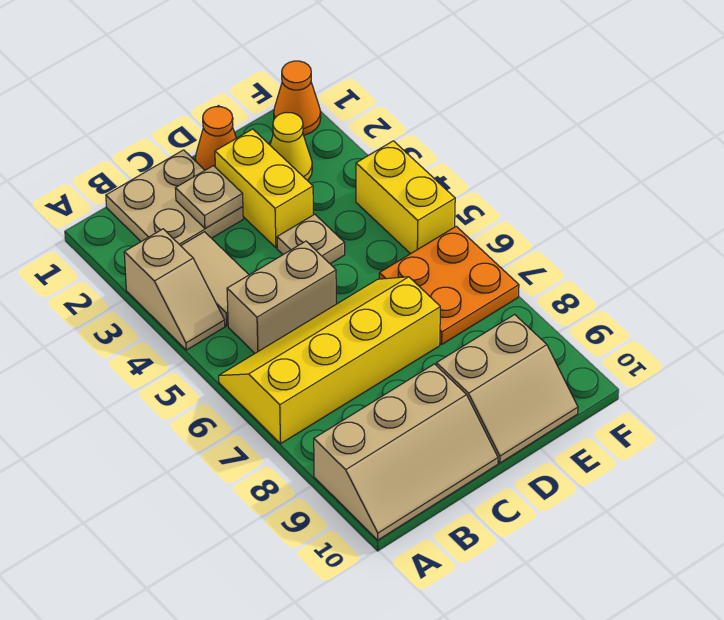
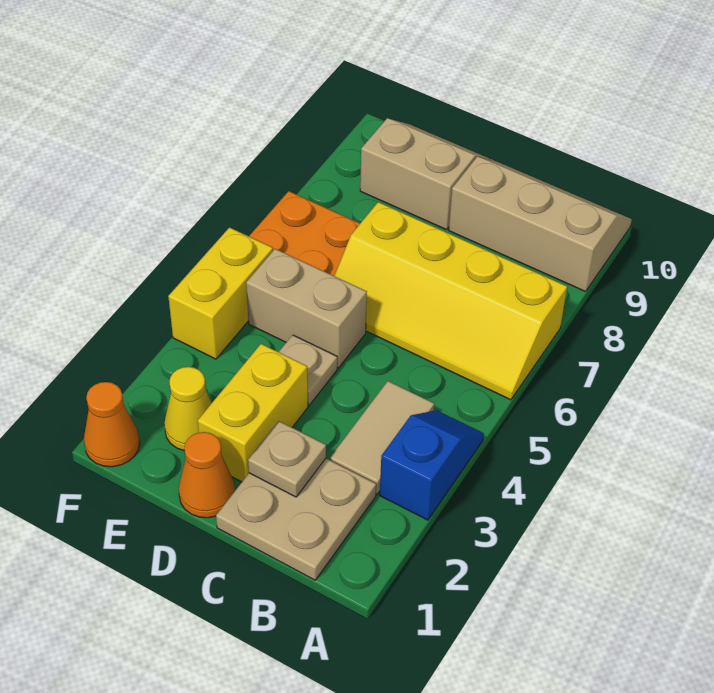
tan 1x2 slope [124,229,225,350] -> blue 1x2 slope [380,410,484,520]
tan 1x2 brick [227,241,336,353] -> tan 1x2 brick moved to [246,249,367,368]

